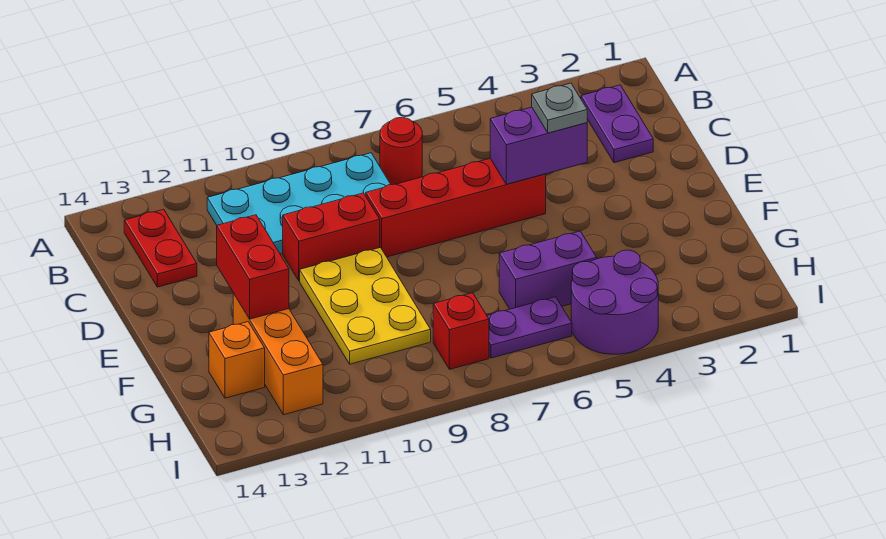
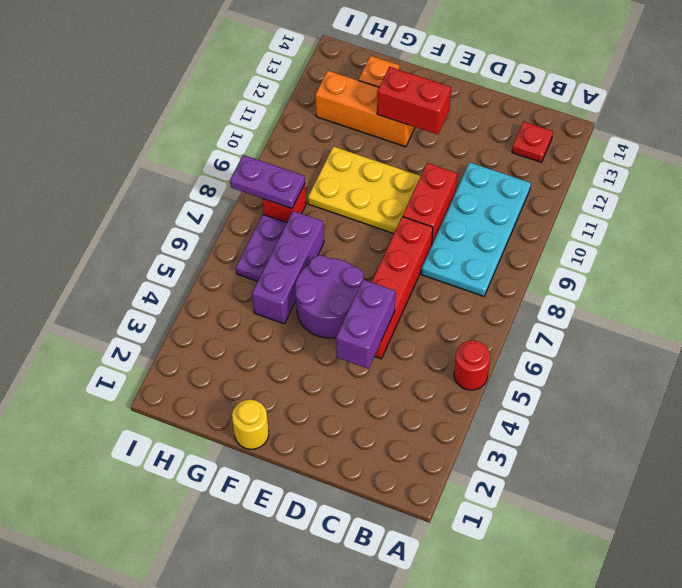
purple 1x2 plate [581,85,653,163] -> purple 1x2 plate moved to [230,155,305,209]
red 1x1 round brick [380,117,422,185] -> red 1x1 round brick moved to [454,341,490,390]
red 1x2 plate [124,209,197,287] -> red 1x1 plate [512,122,553,162]
grey 1x1 plate [532,83,587,133] -> none
none -> yellow 1x1 round brick [232,400,269,449]
purple 1x2 brick [499,231,597,309] -> purple 1x3 brick [252,211,324,324]
purple 2x2 round brick [571,250,658,354] -> purple 2x2 round brick moved to [295,255,363,338]

